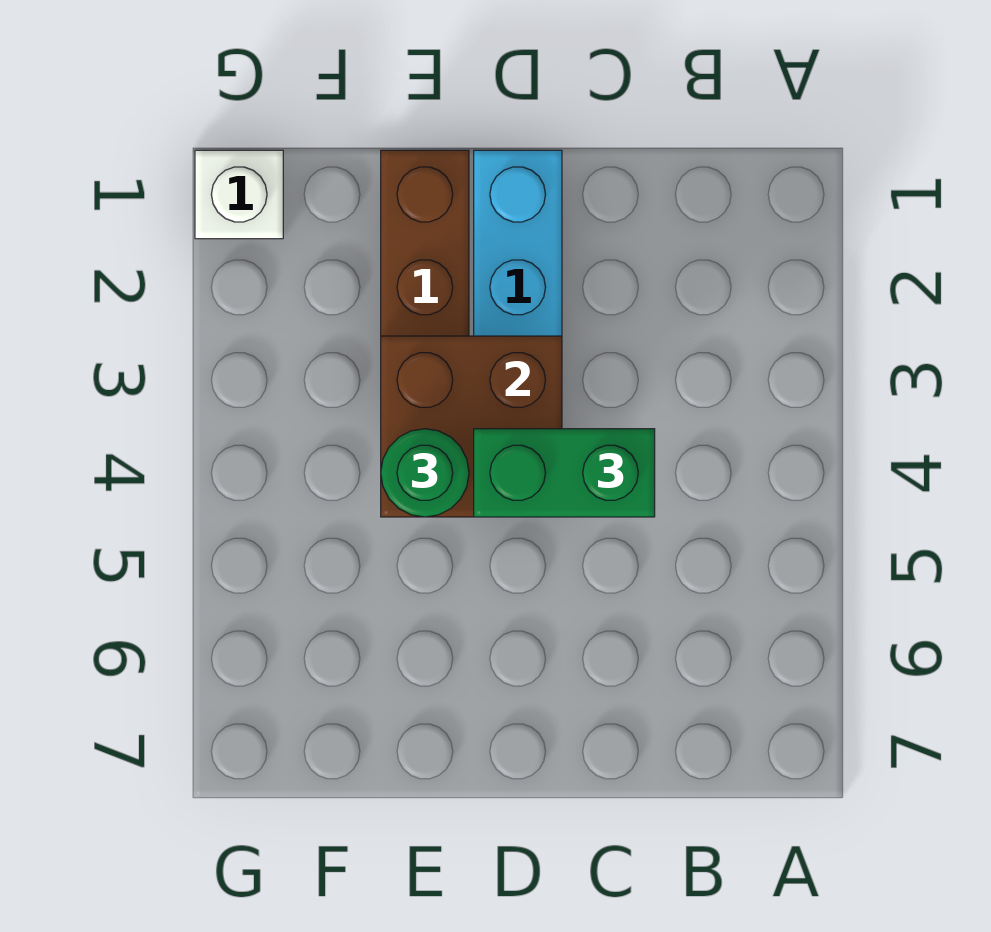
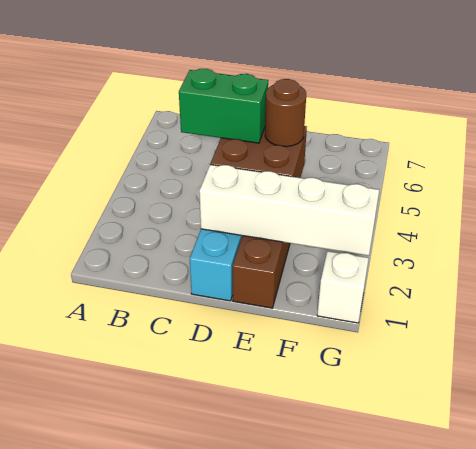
none -> white 1x4 brick [199,165,379,256]
green 1x1 round brick [381,429,469,517] -> brown 1x1 round brick [265,79,306,147]

